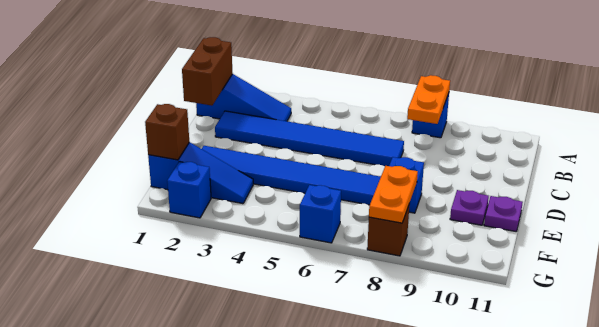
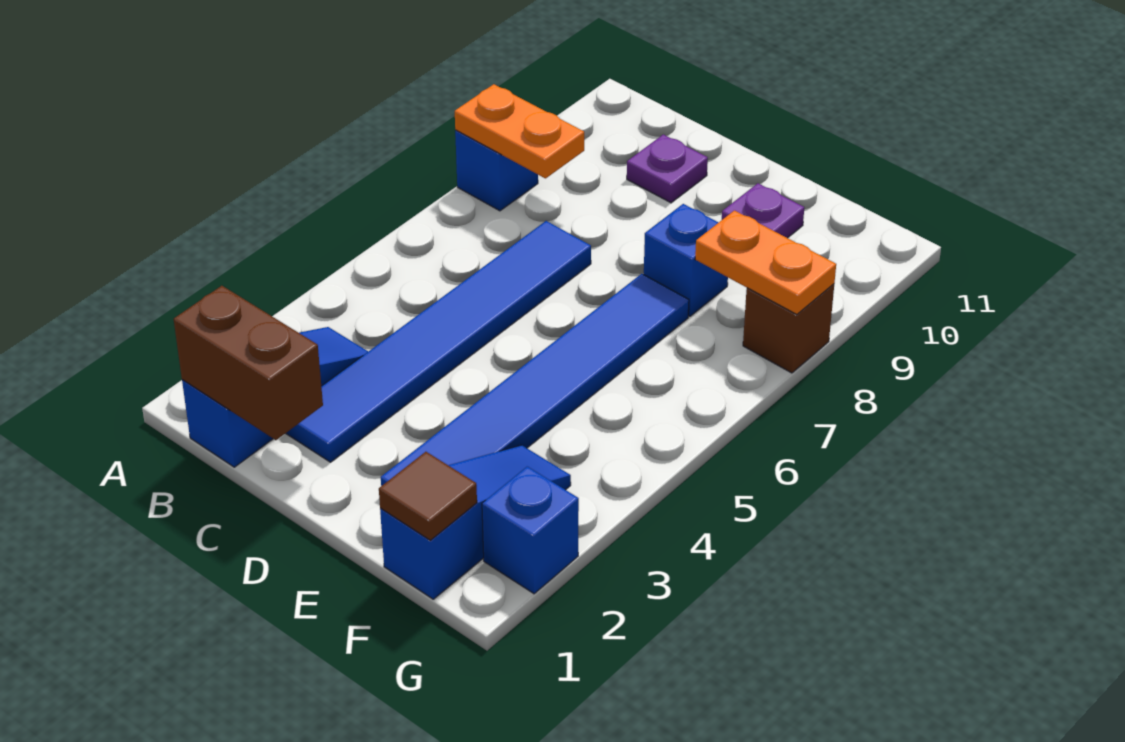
purple 1x1 plate [484,196,523,231] -> purple 1x1 plate moved to [627,134,708,203]
brown 1x1 brick [145,104,189,160] -> brown 1x1 tile [379,452,477,540]
blue 1x1 brick [300,185,341,243] -> none

